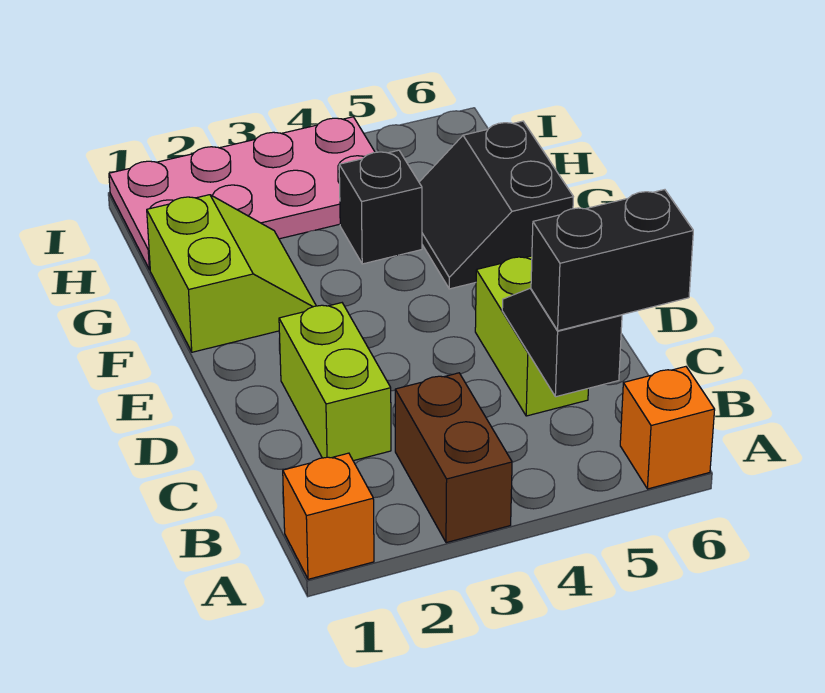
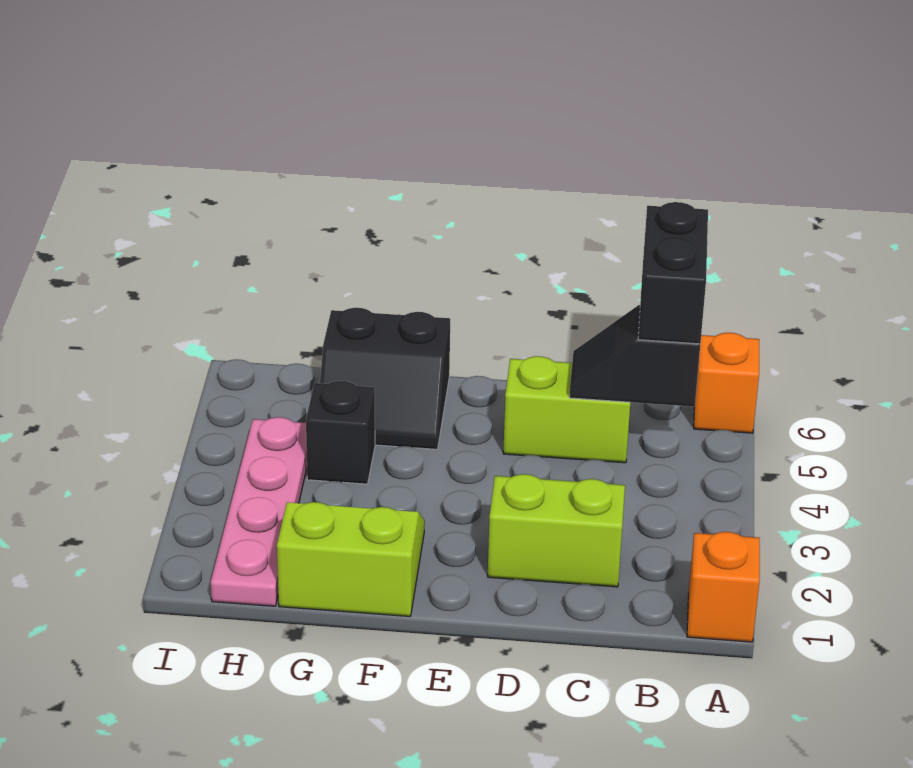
brown 1x2 brick [395,373,512,543] -> none
pink 2x4 plate [109,117,375,270] -> pink 1x4 plate [211,417,307,606]

